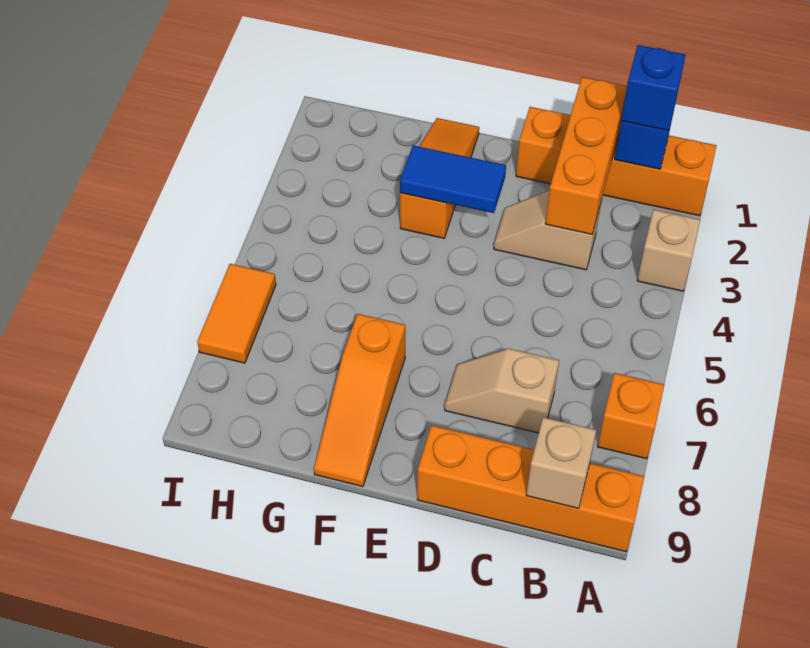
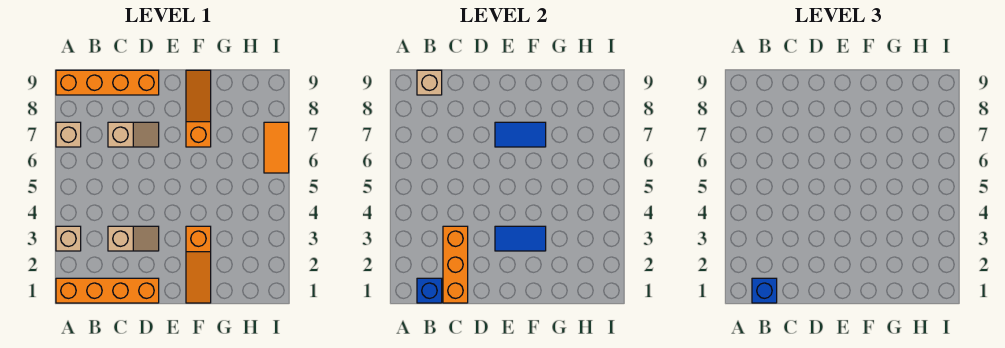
orange 1x1 brick [598,373,664,459] -> tan 1x1 brick [56,122,81,147]
none -> blue 1x2 tile [495,122,546,147]

